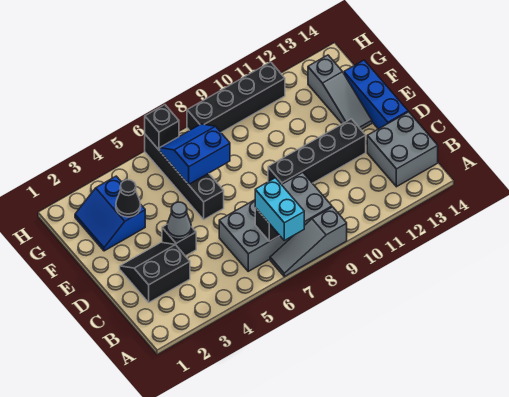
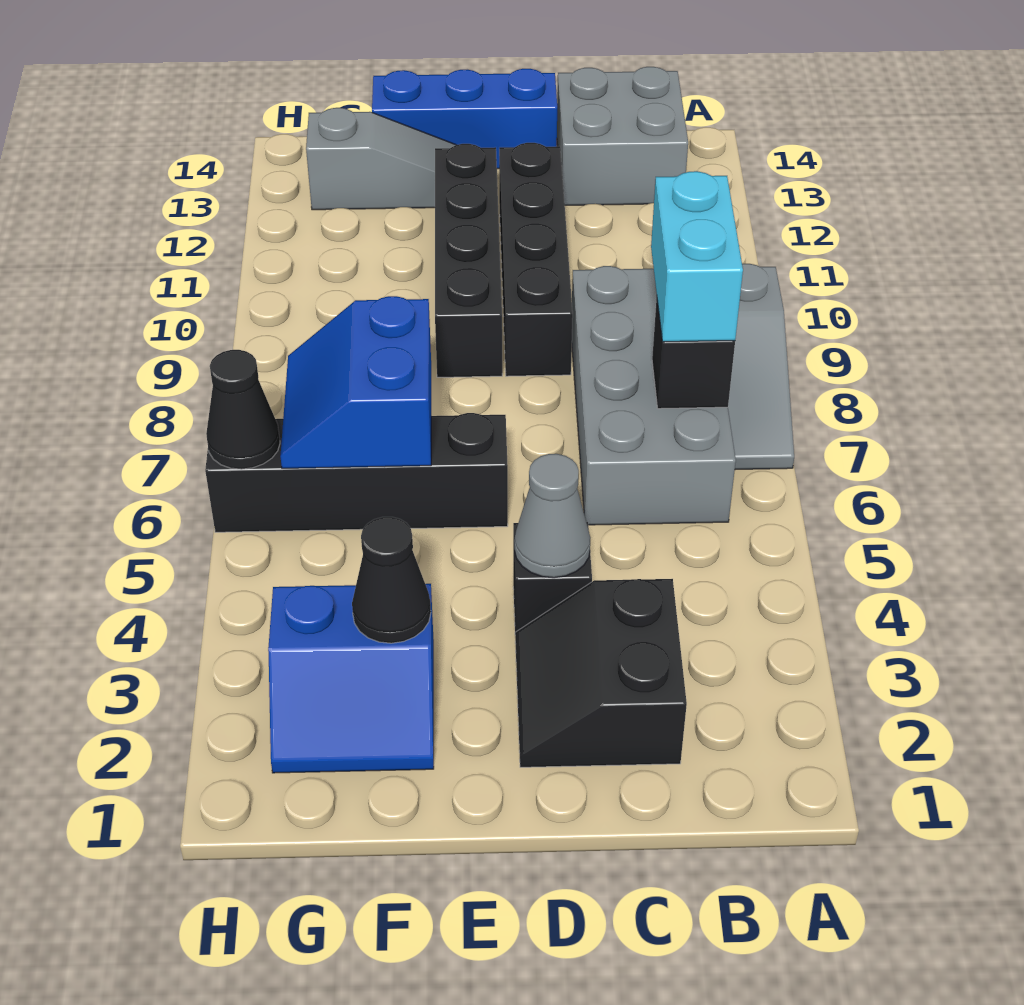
cyan 1x2 brick [255,178,304,240] -> cyan 1x2 brick turned to [651,171,743,342]
black 1x1 brick [145,105,179,150] -> black 1x1 cone [206,350,280,469]
black 1x4 brick [187,62,285,132] -> black 1x4 brick moved to [435,144,502,377]

